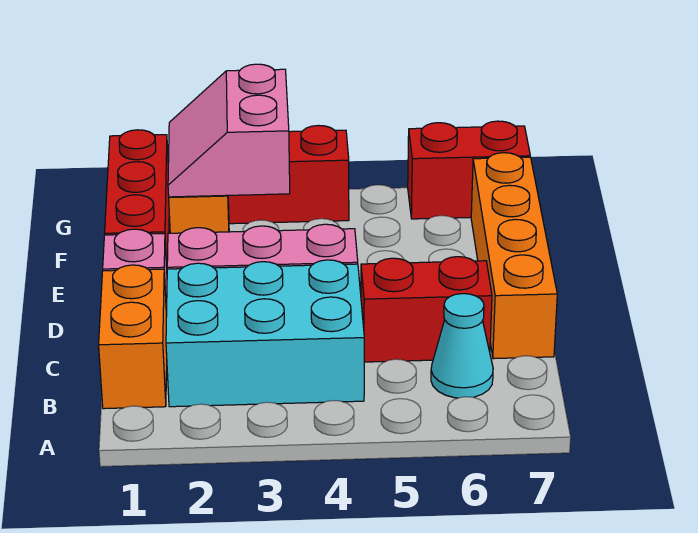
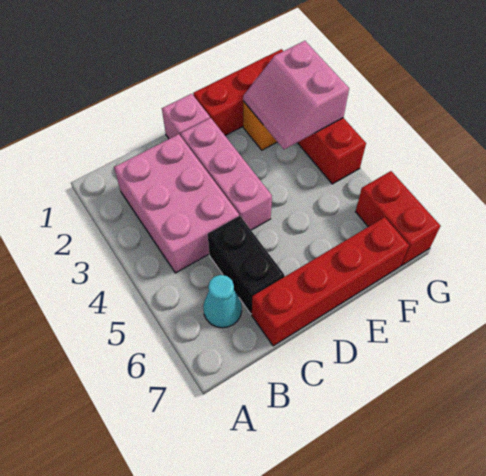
orange 1x2 brick [99,265,167,409] -> none
cyan 2x3 brick [166,260,364,407] -> pink 2x3 brick [114,134,239,273]
red 1x2 brick [361,257,492,362] -> black 1x2 brick [208,216,284,314]
orange 1x4 brick [471,153,557,359] -> red 1x4 brick [252,217,409,346]
pink 2x2 slope [168,64,290,197] -> pink 2x2 slope turned to [243,41,349,149]

